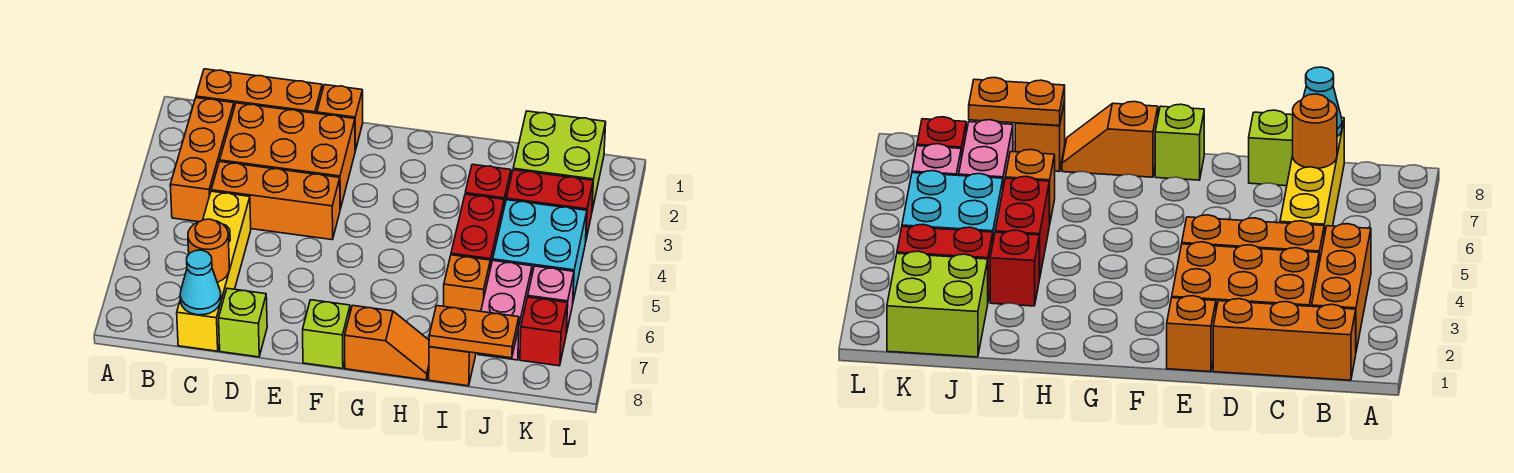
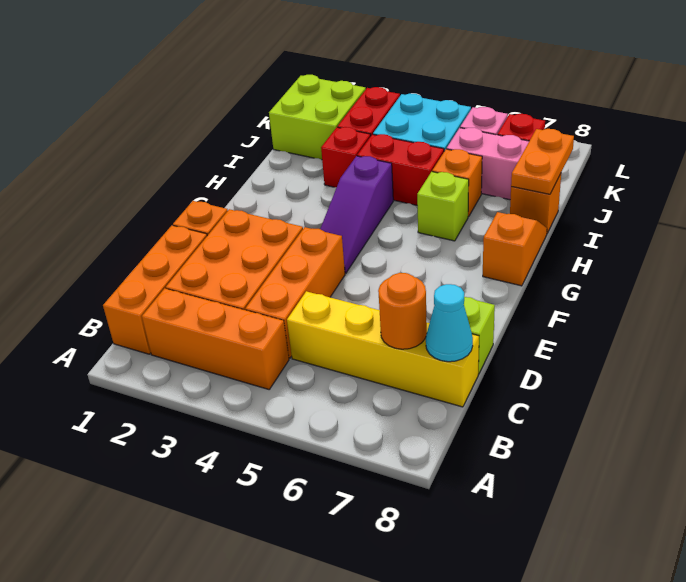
none -> purple 1x3 slope [320,156,393,273]
lime 1x1 brick [303,300,350,369] -> lime 1x1 brick moved to [417,172,469,241]

